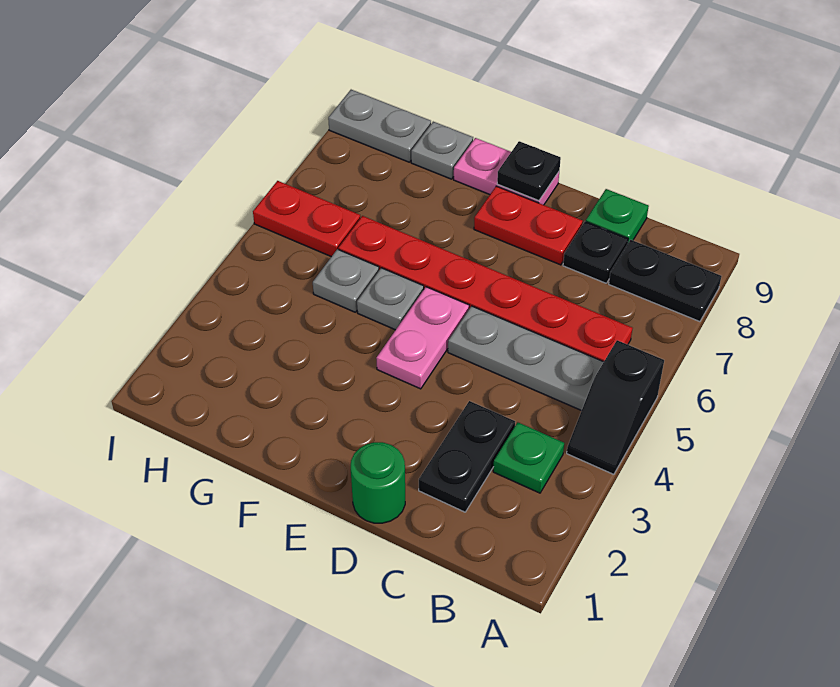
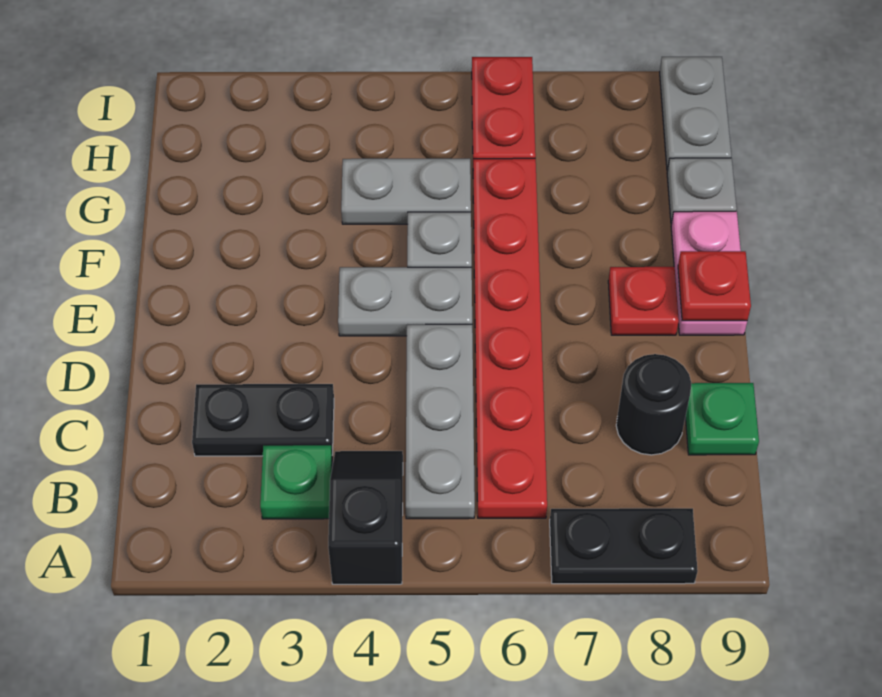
black 1x2 slope [567,340,664,474] -> black 1x2 slope turned to [328,451,403,584]
black 1x2 plate [609,240,721,322] -> black 1x2 plate turned to [550,508,698,584]
black 1x1 plate [563,221,628,283] -> black 1x1 round brick [616,354,691,455]
green 1x1 round brick [351,442,405,523] -> none
red 1x2 plate [474,186,583,265] -> red 1x1 plate [608,267,679,335]
pink 1x2 plate [376,287,469,389] -> grey 1x2 plate [338,267,472,336]
black 1x1 plate [497,141,561,201] -> red 1x1 plate [678,251,751,321]
grey 1x1 plate [313,249,379,312] -> grey 1x2 plate [341,159,471,224]

